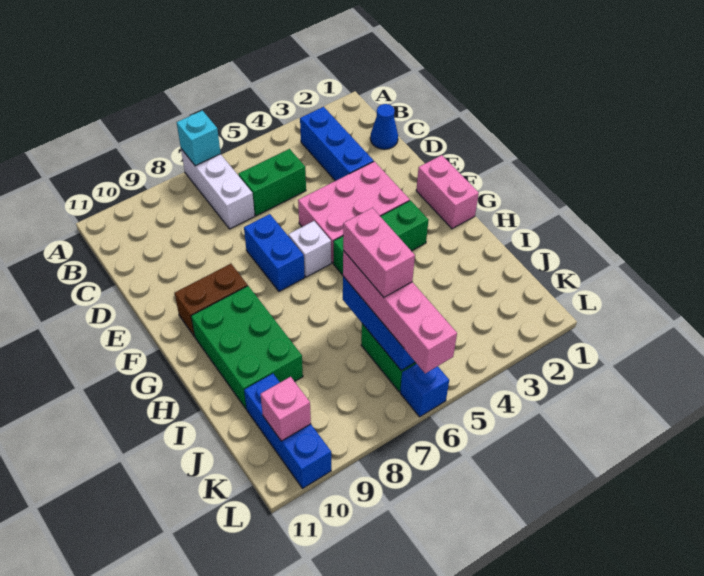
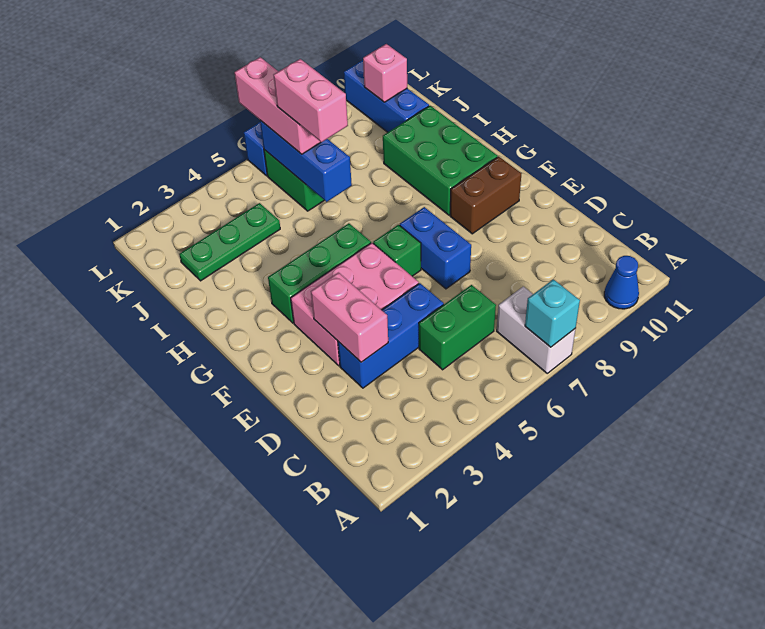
white 1x3 brick [181,149,255,229] -> white 1x2 brick [497,286,576,373]
blue 1x3 brick [300,107,374,181] -> blue 1x3 brick turned to [338,283,444,388]
blue 1x1 cone [370,104,398,149] -> blue 1x1 cone moved to [604,256,639,309]
pink 1x2 brick [416,155,479,229] -> pink 1x2 brick moved to [311,273,388,362]
white 1x1 brick [288,221,331,277] -> green 1x1 brick [373,225,421,276]
pink 1x4 brick [343,251,457,373] -> pink 1x3 brick [234,57,321,154]
none -> green 1x3 plate [179,203,280,281]

